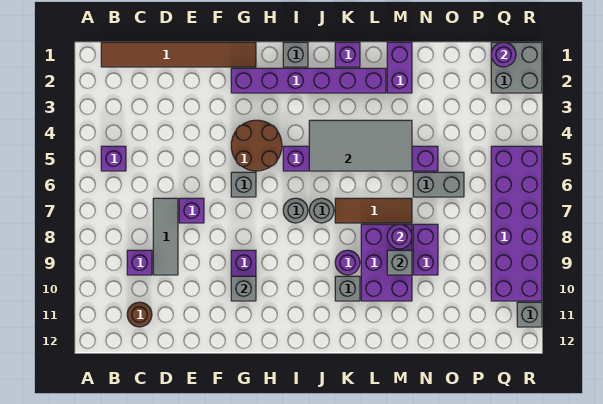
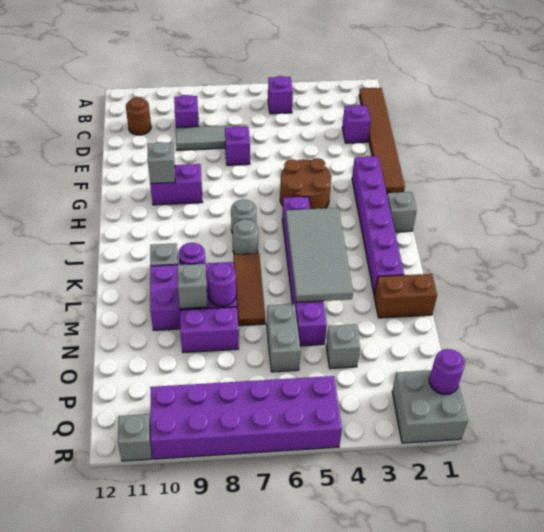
grey 1x1 brick [231,172,256,197] -> grey 1x1 brick moved to [326,324,360,369]
purple 1x1 brick [335,42,360,67] -> purple 1x1 brick moved to [342,105,371,143]
purple 1x2 brick [387,42,412,93] -> brown 1x2 brick [374,274,437,318]

